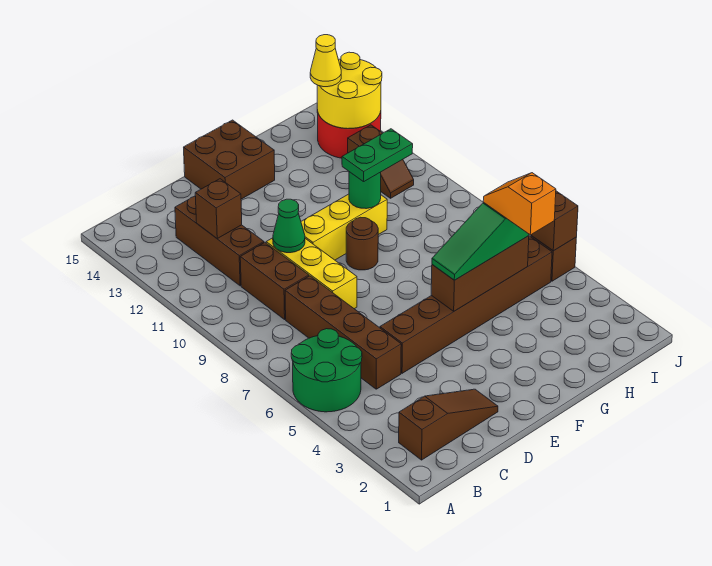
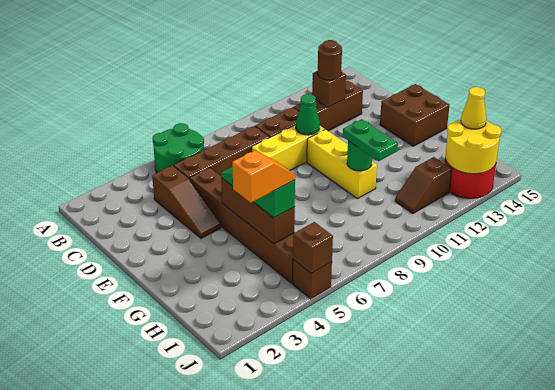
brown 1x3 slope [399,389,498,460] -> brown 1x3 slope moved to [152,165,221,238]
brown 1x1 round brick [346,217,378,270] -> brown 1x1 round brick moved to [318,40,342,80]

